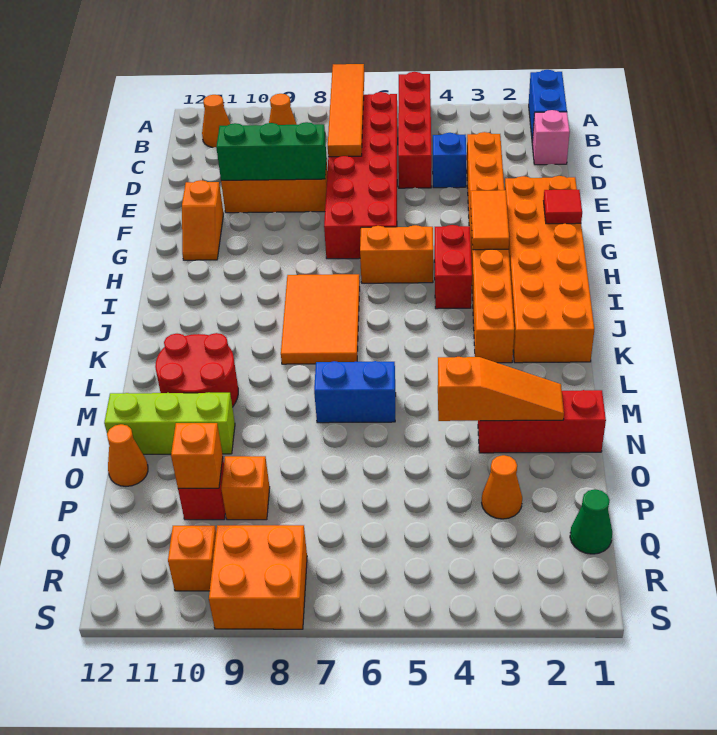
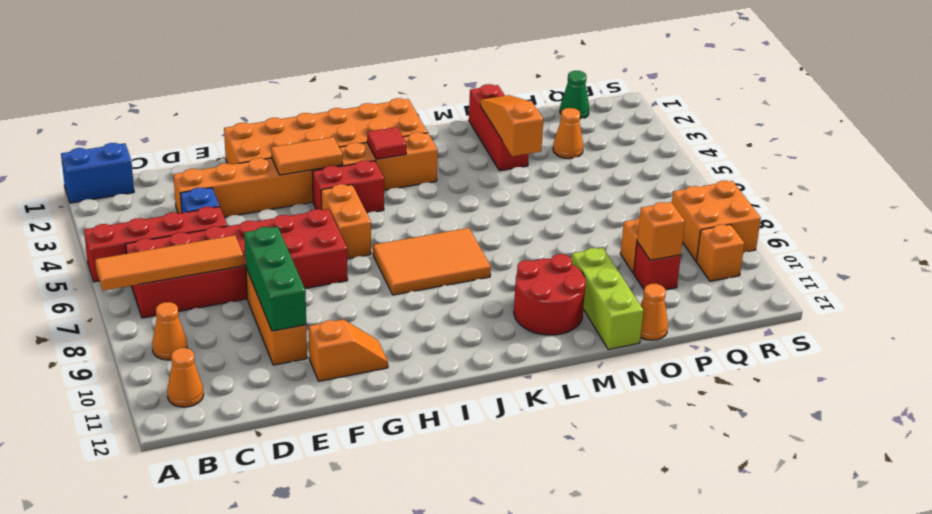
pink 1x1 brick [532,110,570,165] -> none
red 1x1 tile [544,190,582,224] -> red 1x1 tile moved to [367,127,406,159]
blue 1x2 brick [314,361,396,423] -> none

